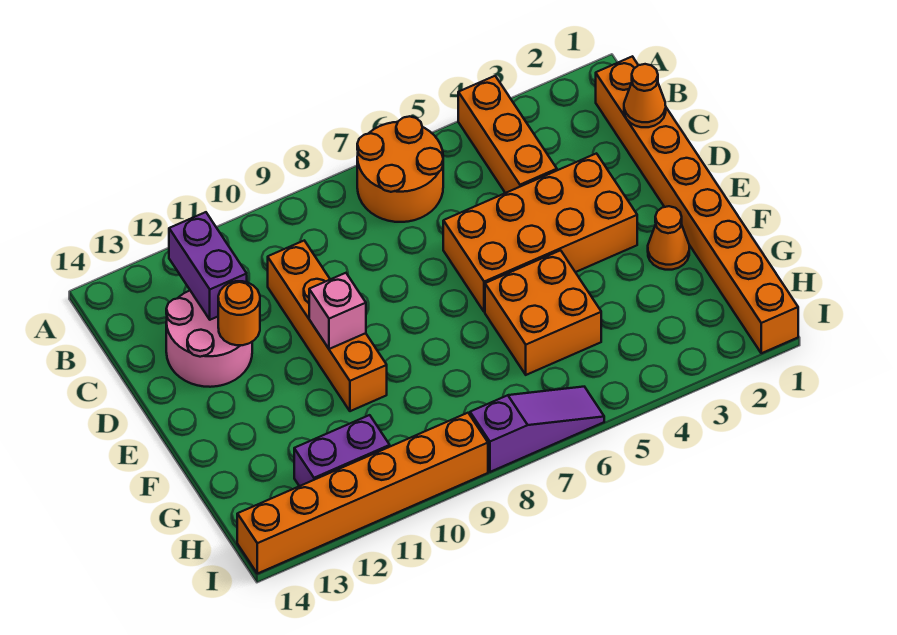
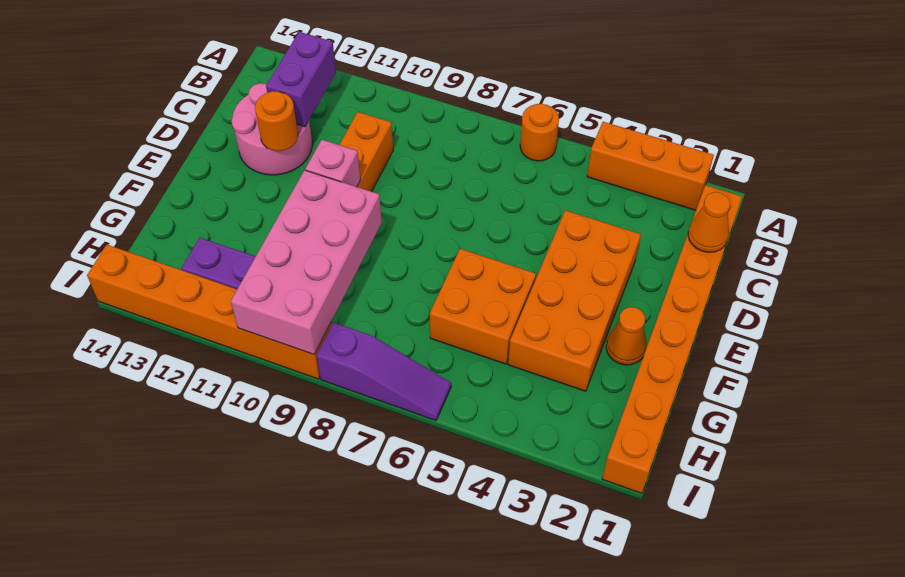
orange 1x3 brick [458,76,557,193] -> orange 1x3 brick turned to [587,122,714,210]
orange 2x2 round brick [357,116,443,222] -> orange 1x1 round brick [520,104,559,161]
orange 2x4 brick [443,153,637,312] -> orange 2x4 brick turned to [508,210,641,391]
none -> pink 2x4 brick [231,170,382,354]

